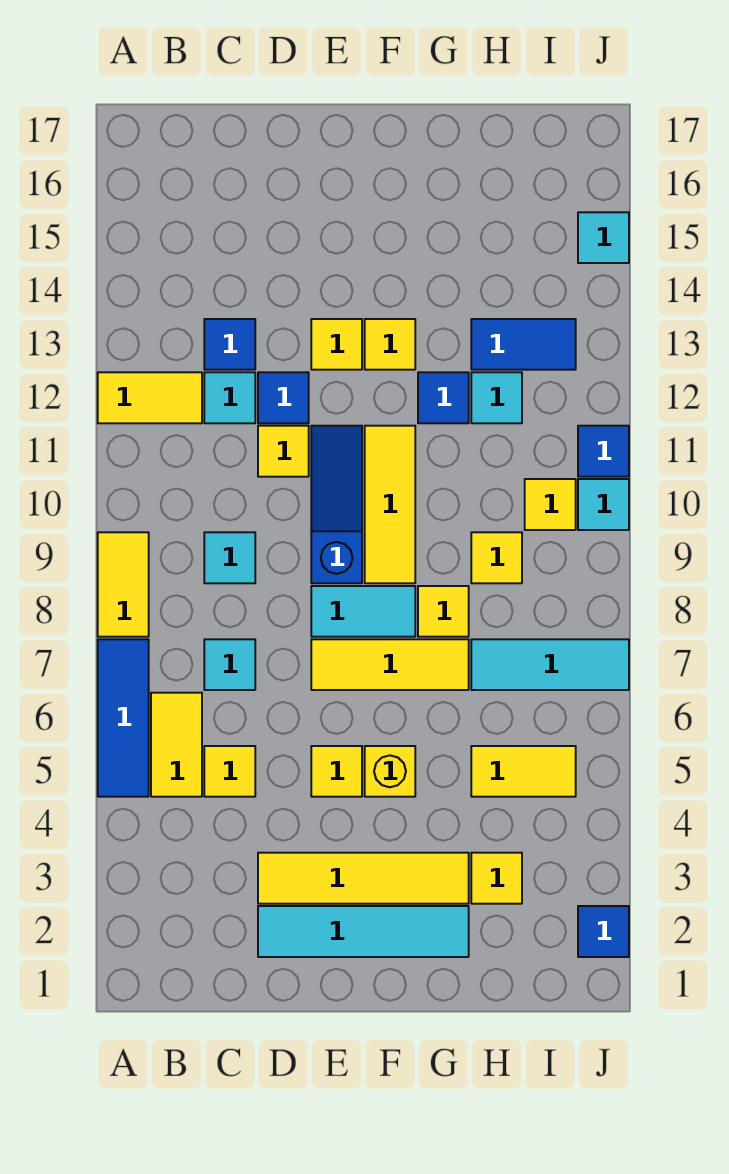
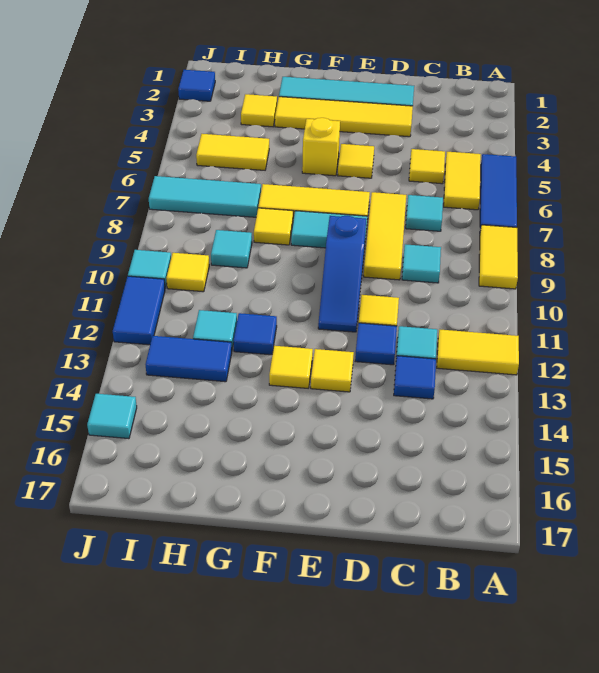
yellow 1x3 tile [365,426,415,583] -> yellow 1x3 tile moved to [364,192,406,280]
yellow 1x1 tile [471,532,522,583] -> cyan 1x1 tile [211,230,252,268]
blue 1x1 tile [578,426,629,477] -> blue 1x2 tile [113,276,165,345]

